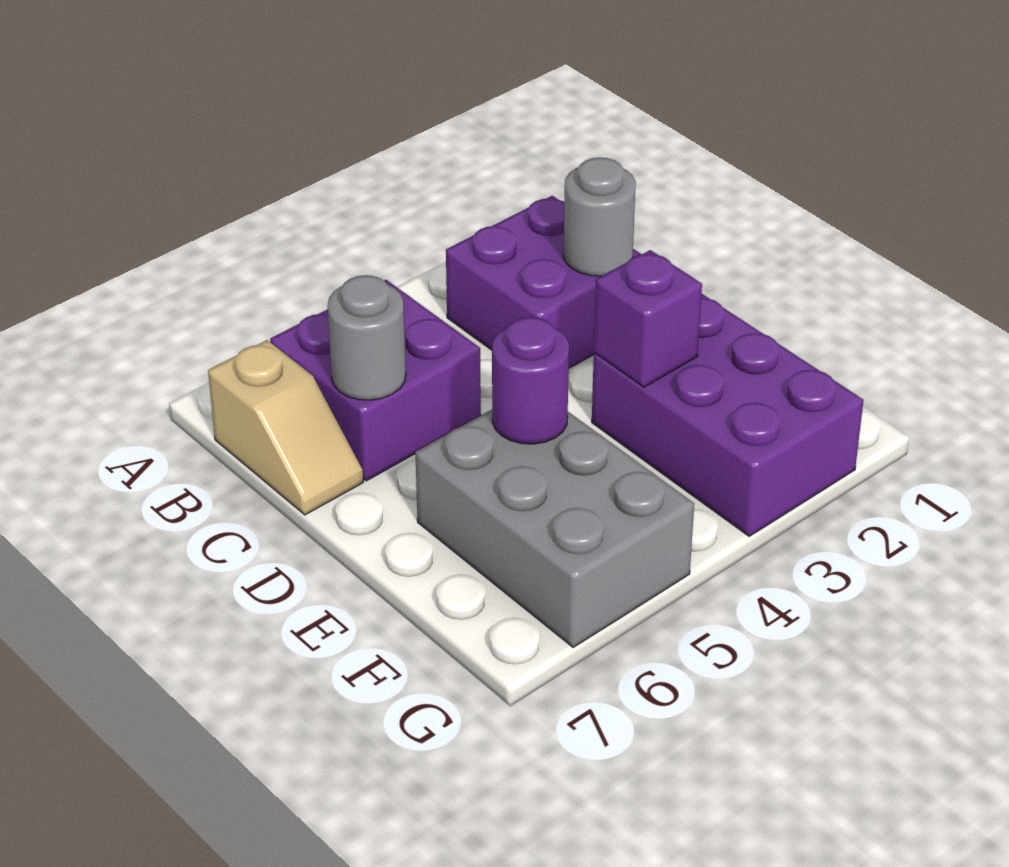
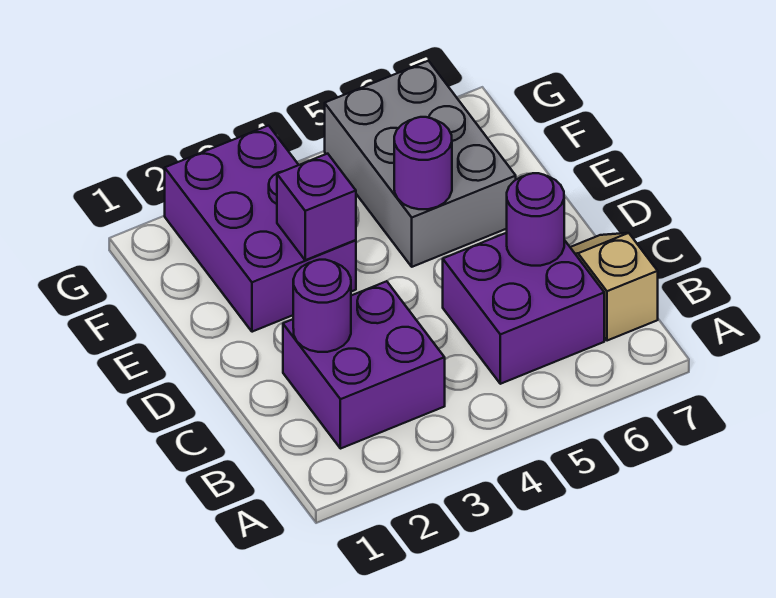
grey 1x1 round brick [563,157,636,276] -> purple 1x1 round brick [293,260,351,352]
grey 1x1 round brick [328,275,406,400] -> purple 1x1 round brick [507,173,564,266]

